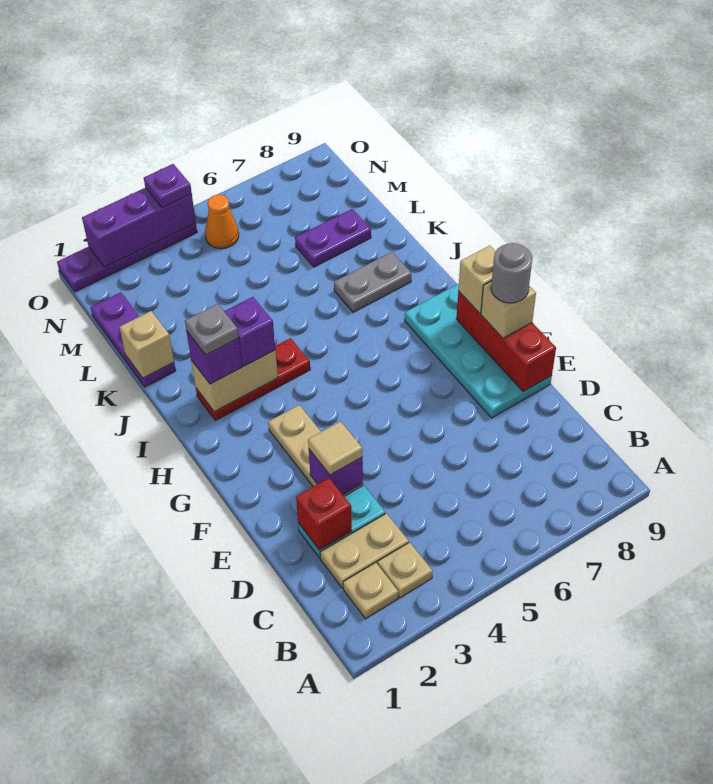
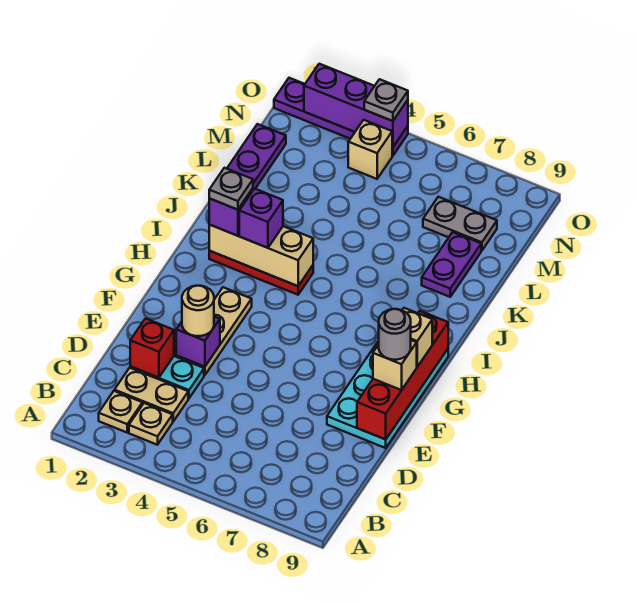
tan 1x1 tile [308,421,362,475] -> tan 1x1 round brick [182,286,214,336]
red 1x3 brick [456,291,556,392] -> red 1x4 brick [357,311,448,439]
tan 1x2 brick [191,350,278,412] -> tan 1x3 brick [209,225,313,286]
grey 1x2 plate [334,252,411,312] -> grey 1x2 plate moved to [423,197,497,251]
tan 1x1 brick [119,311,174,378] -> tan 1x1 brick moved to [348,120,392,179]
purple 1x2 plate [295,209,371,267] -> purple 1x2 plate turned to [422,232,481,297]
orange 1x1 cone [205,195,239,249] -> none
purple 1x1 plate [144,164,192,208] -> grey 1x1 plate [364,79,408,121]

